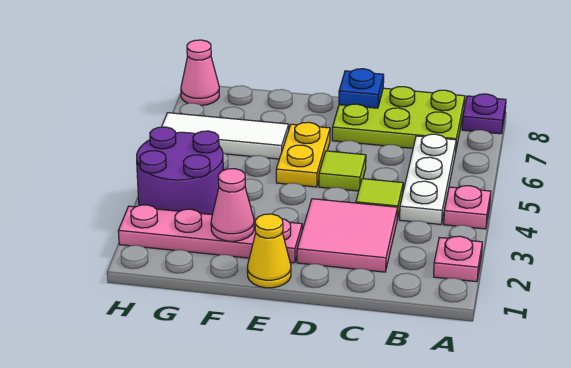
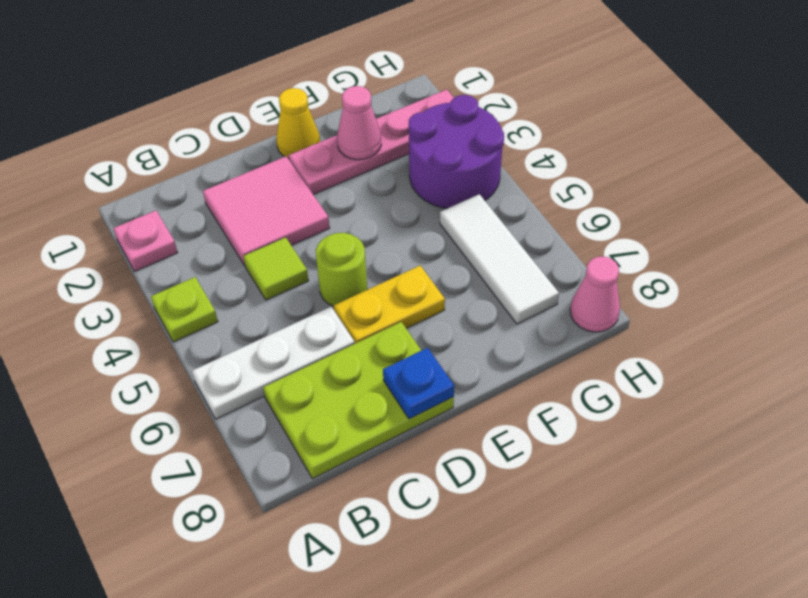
pink 1x1 plate [444,186,491,229] -> lime 1x1 plate [151,277,218,342]
purple 1x1 plate [462,94,506,134] -> none
white 1x3 plate [400,134,456,224] -> white 1x3 plate turned to [192,307,355,419]
lime 1x1 tile [319,151,366,191] -> lime 1x1 round brick [316,233,367,306]
yellow 1x2 plate [276,122,330,187] -> yellow 1x2 plate turned to [334,266,445,343]
white 1x3 tile [162,113,289,159] -> white 1x3 tile turned to [440,194,559,324]

